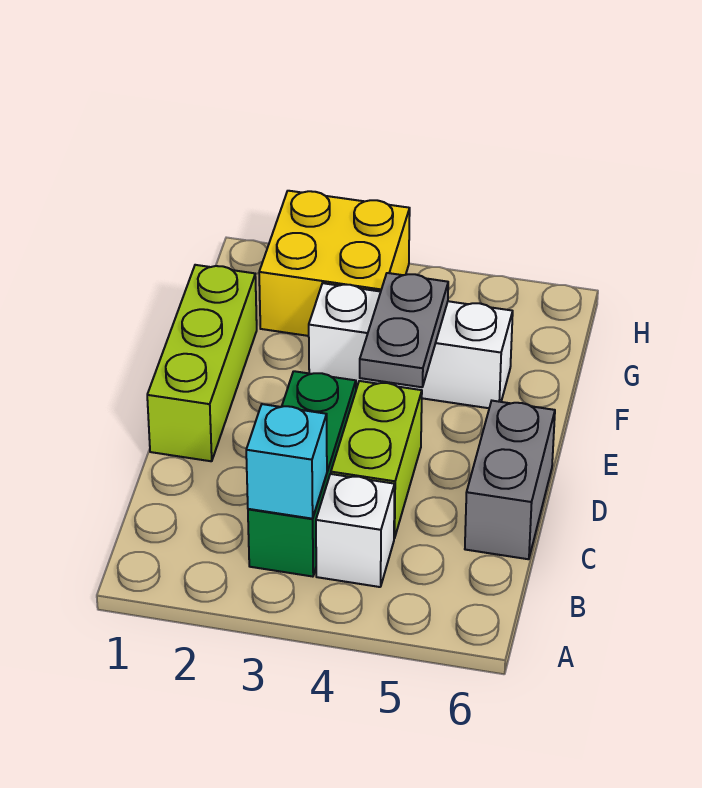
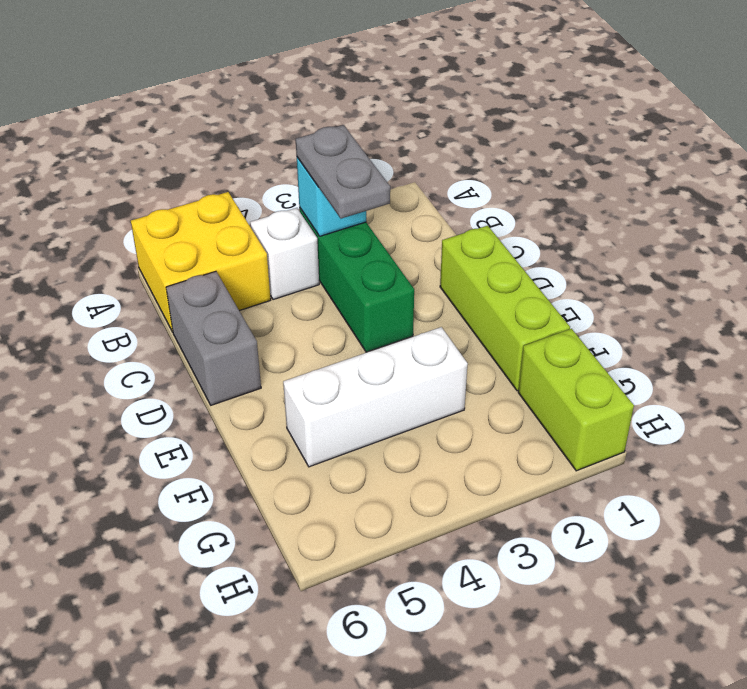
lime 1x2 brick [331,381,422,538] -> lime 1x2 brick moved to [518,329,634,471]
grey 1x2 plate [360,273,448,387] -> grey 1x2 plate moved to [296,125,390,219]
yellow 2x2 brick [259,191,410,336] -> yellow 2x2 brick moved to [131,192,271,332]

